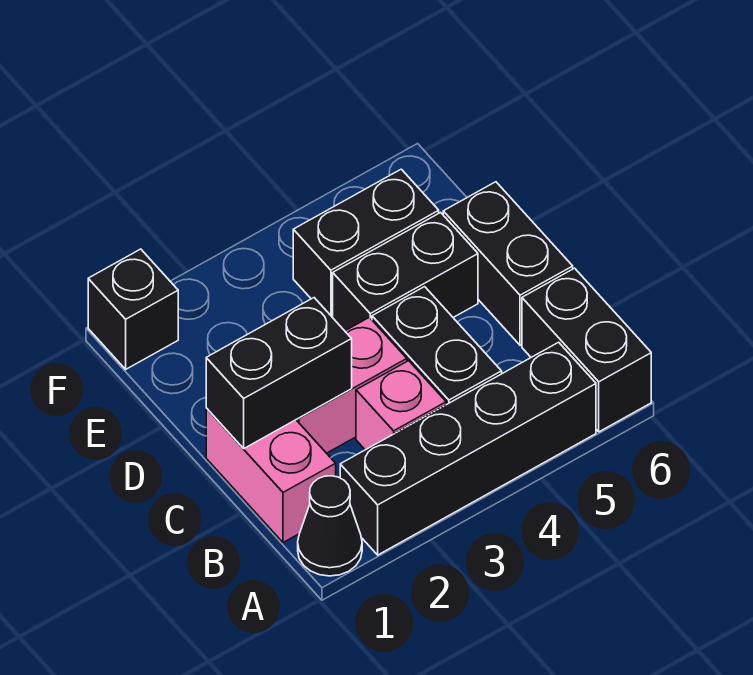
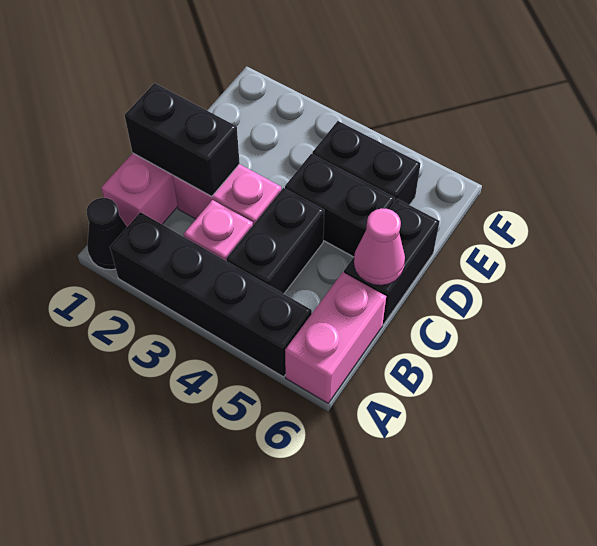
black 1x2 brick [522,268,651,432] -> pink 1x2 brick [285,272,386,403]
none -> pink 1x1 cone [354,208,405,285]
black 1x1 brick [88,249,178,369] -> none

